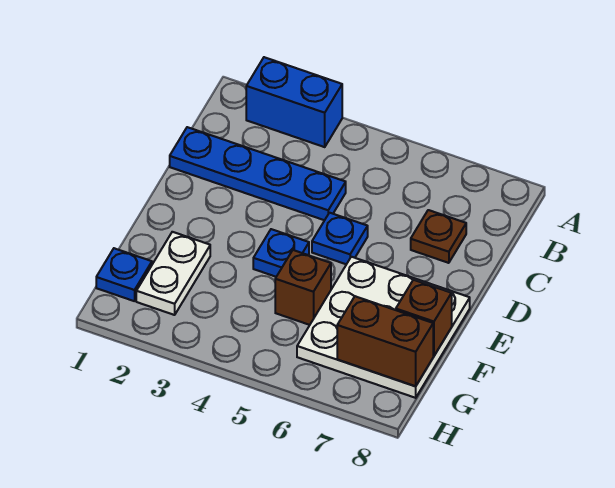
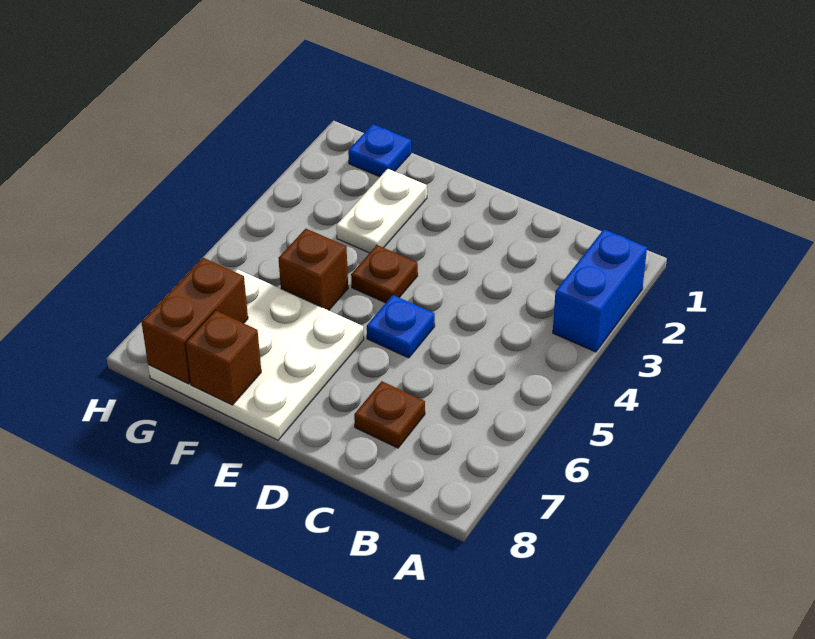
blue 1x4 plate [170,127,346,220] -> none
blue 1x1 plate [253,229,309,277] -> brown 1x1 plate [351,245,418,303]
white 1x2 plate [136,232,210,315] -> white 1x2 plate turned to [336,169,427,253]

